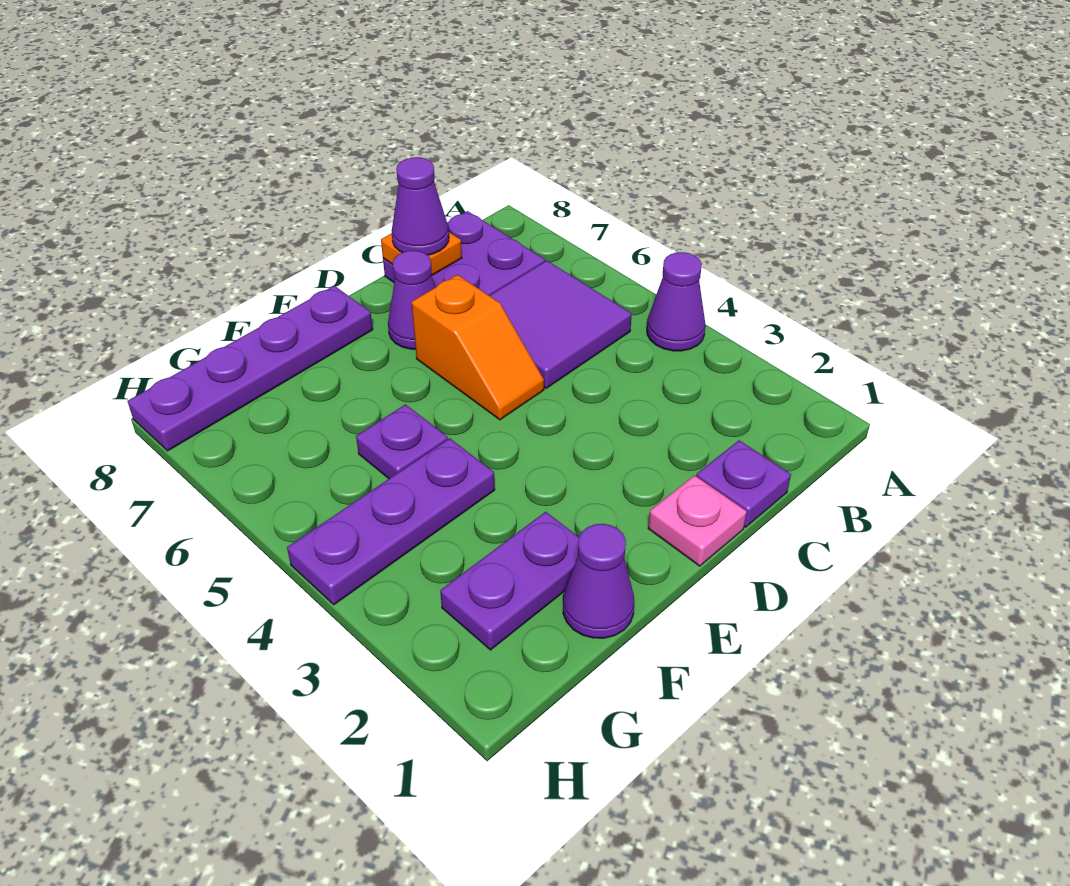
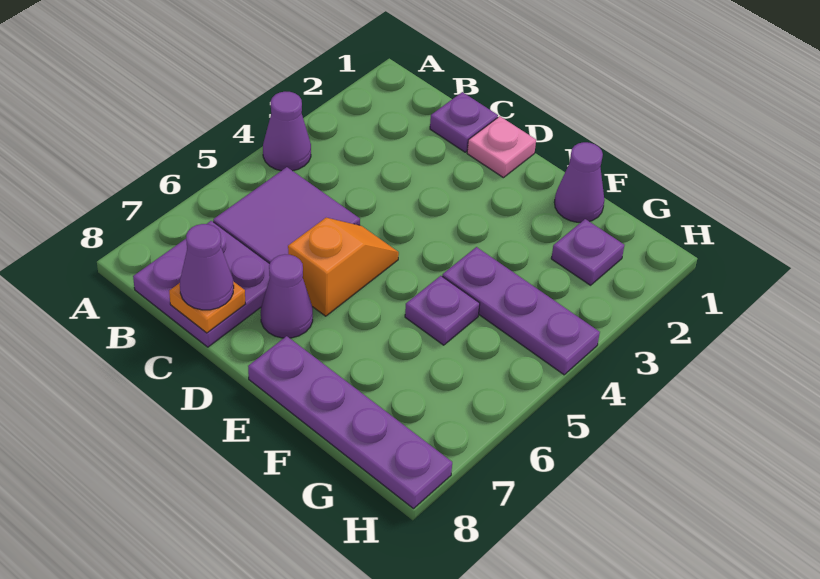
purple 1x2 plate [440,512,579,650] -> purple 1x1 plate [551,219,624,285]

